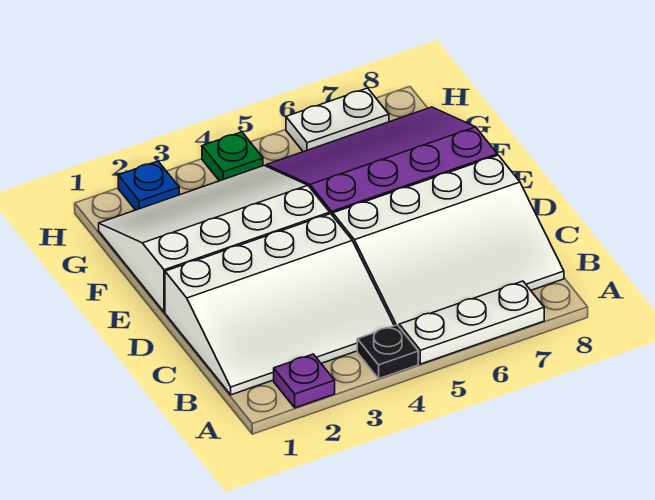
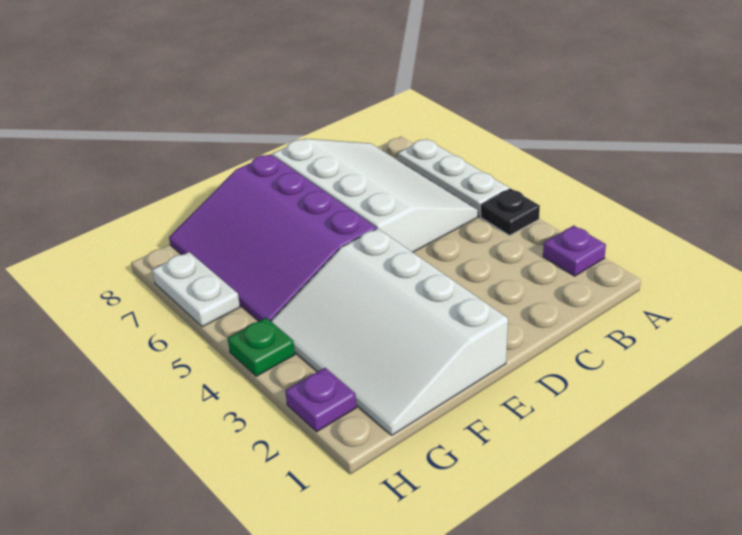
white 3x4 slope [165,214,394,395] -> none
blue 1x1 plate [118,161,179,210] -> purple 1x1 plate [285,368,356,432]

